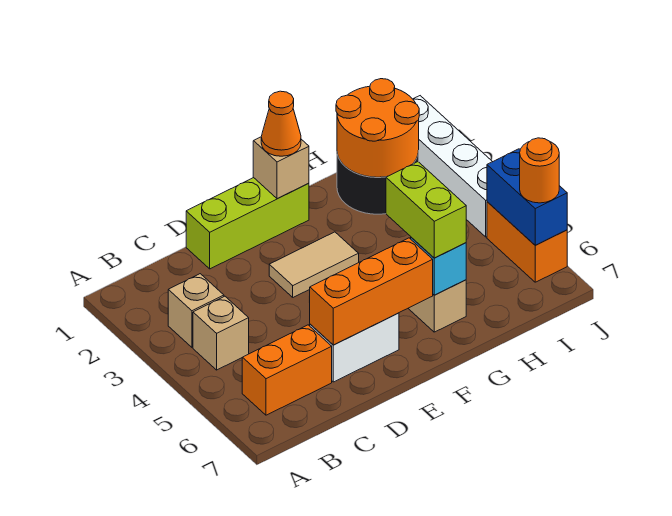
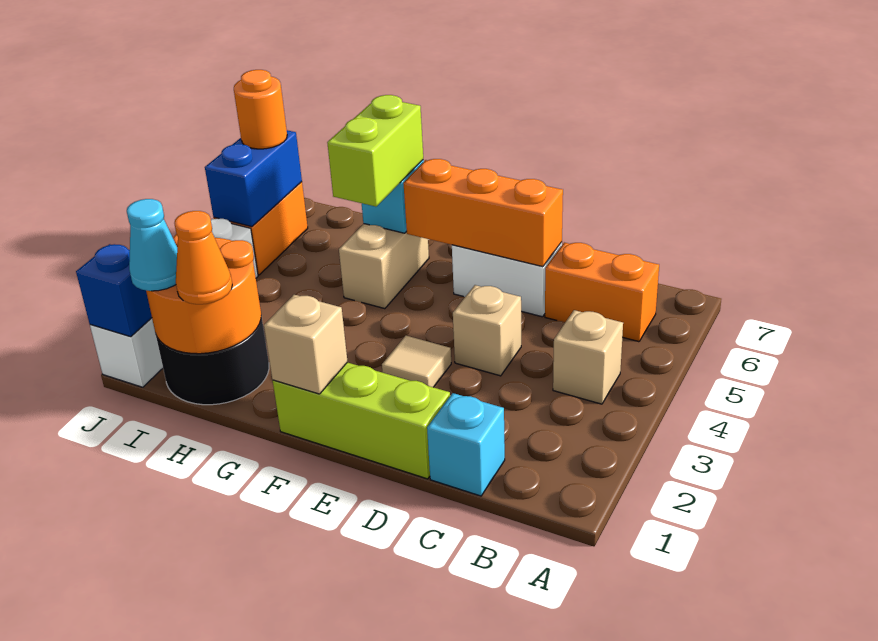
tan 1x1 brick [168,274,224,347] -> tan 1x1 brick moved to [453,285,521,376]
none -> cyan 1x1 brick [427,393,505,496]
tan 1x2 tile [269,232,359,297] -> tan 1x1 tile [382,336,451,387]
orange 1x1 cone [261,91,301,156] -> orange 1x1 cone moved to [174,211,232,304]
none -> cyan 1x1 cone [127,199,177,291]
none -> blue 1x1 brick [76,244,152,337]

